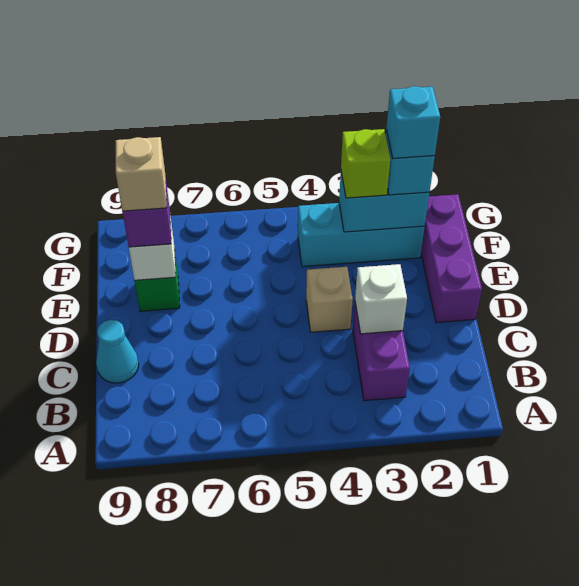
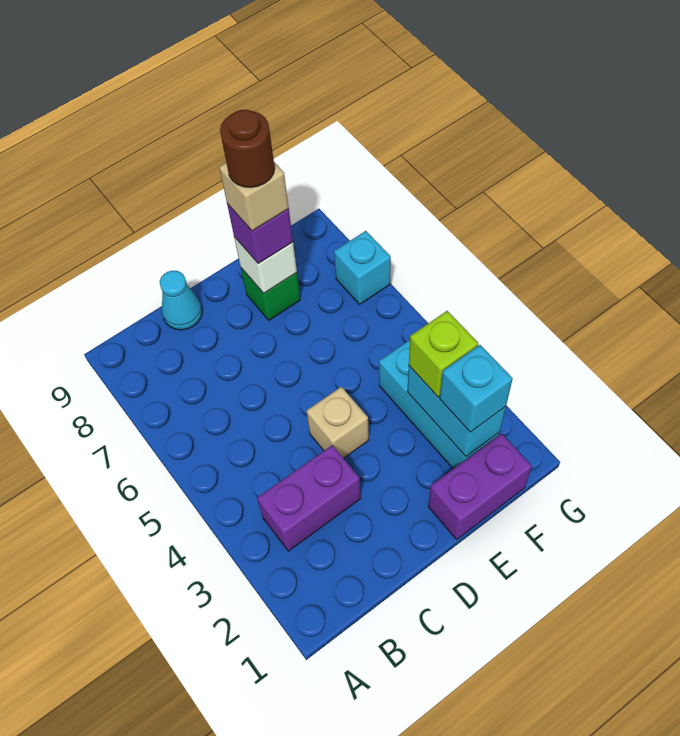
white 1x1 brick [355,264,407,334] -> none
purple 1x3 brick [421,194,482,323] -> purple 1x2 brick [428,434,532,539]
none -> brown 1x1 round brick [220,110,275,188]
cyan 1x1 brick [386,86,440,158] -> cyan 1x1 brick moved to [334,231,391,304]

